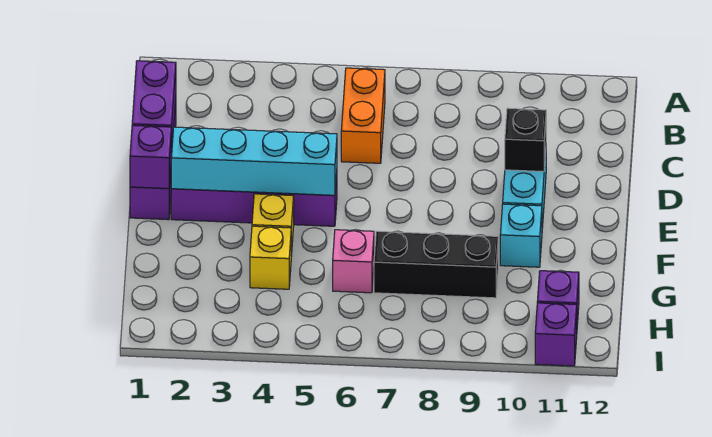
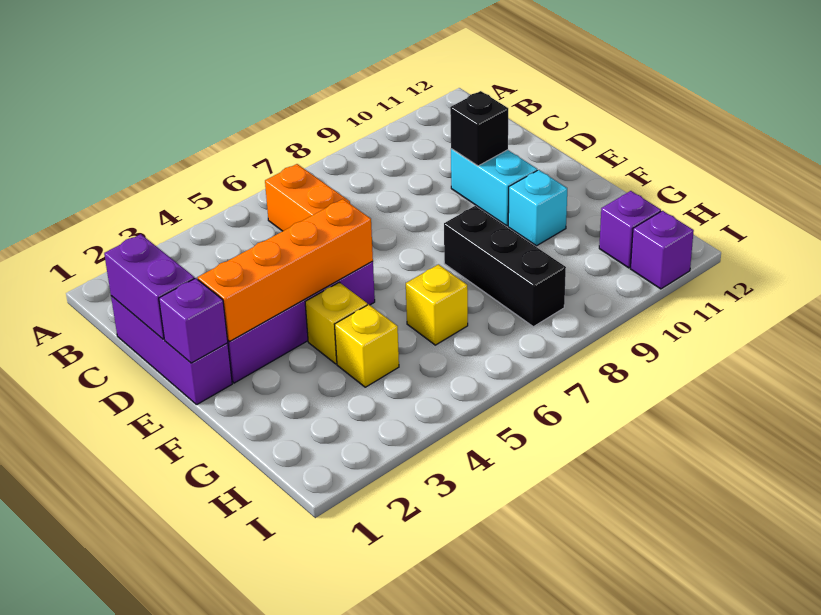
cyan 1x4 brick [171,127,337,195] -> orange 1x4 brick [198,199,373,342]
pink 1x1 brick [333,230,374,293] -> yellow 1x1 brick [406,264,468,345]
black 1x3 brick [374,231,498,298] -> black 1x3 brick turned to [444,206,566,327]

